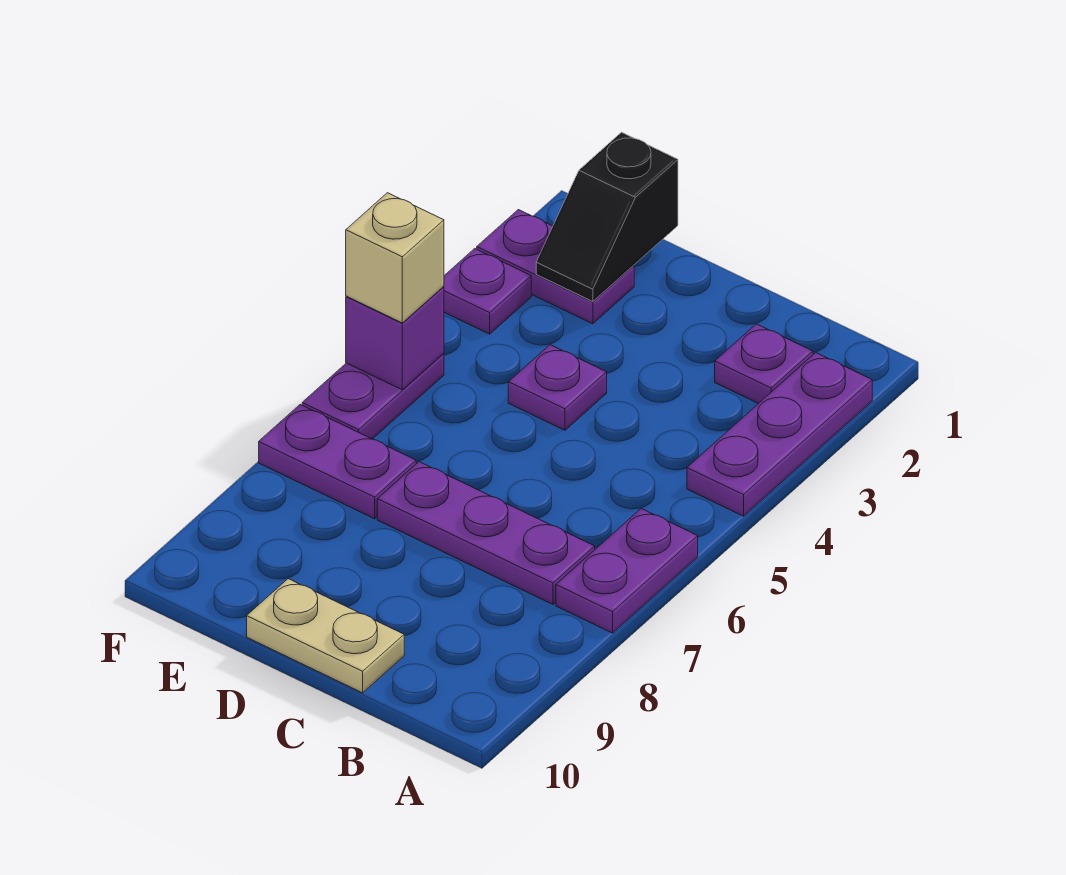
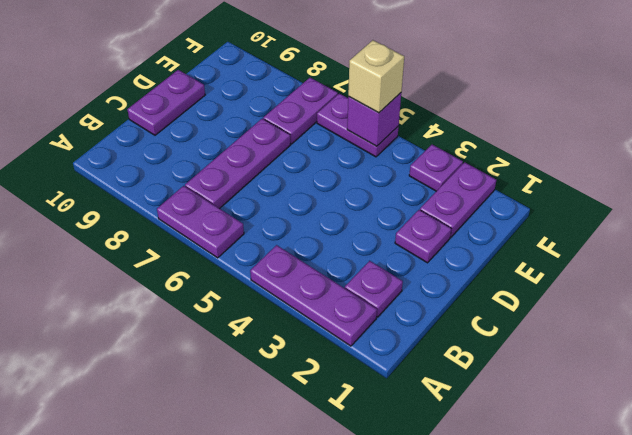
tan 1x2 plate [247,579,404,693] -> purple 1x2 plate [127,70,205,135]
purple 1x1 plate [508,345,607,430] -> purple 1x1 plate moved to [395,210,451,263]
black 1x2 slope [536,132,678,302] -> none

